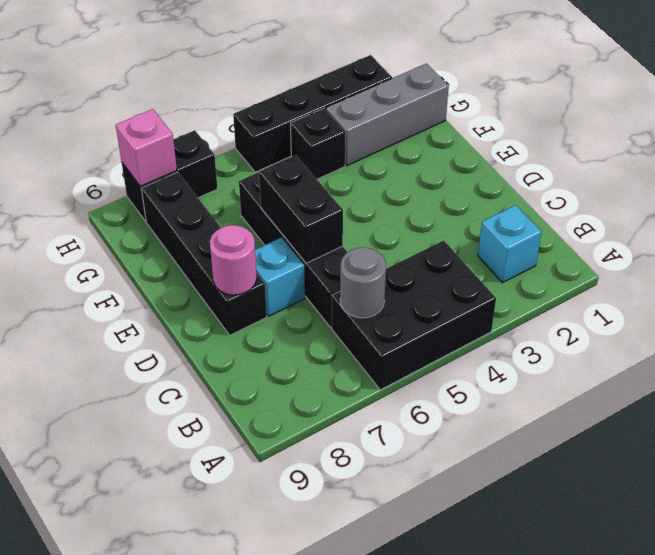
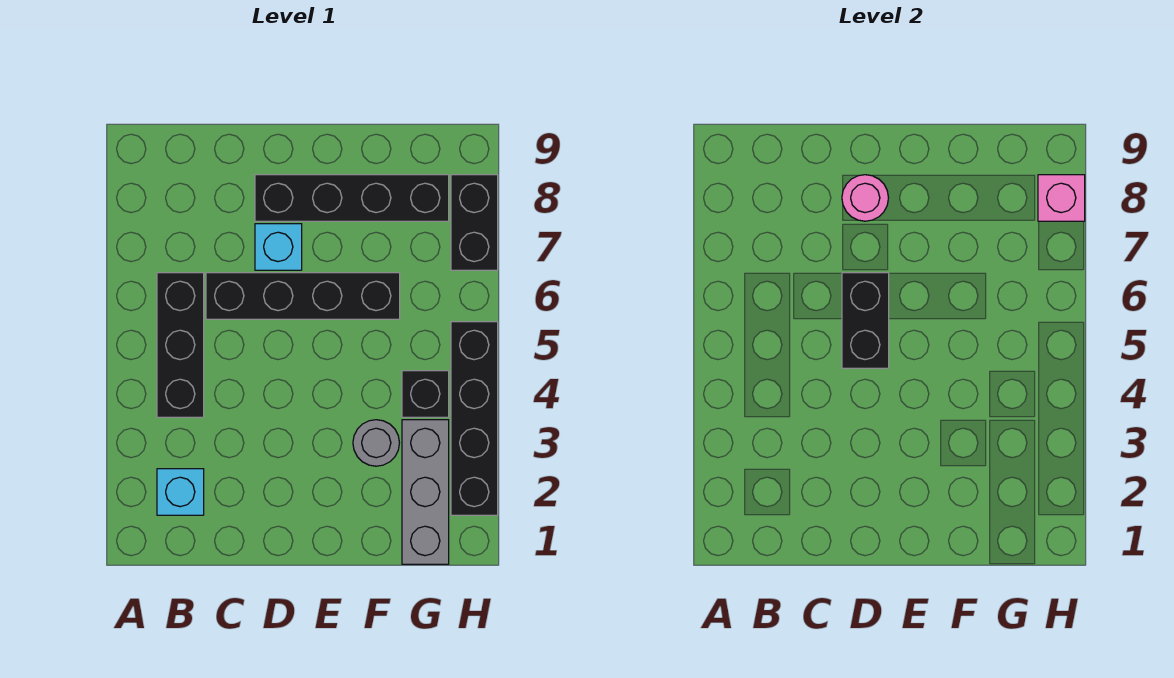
black 2x3 brick [332,241,496,390] -> black 1x3 brick [157,273,204,417]
grey 1x1 round brick [340,247,386,318] -> grey 1x1 round brick moved to [353,420,399,466]
black 1x2 brick [259,155,343,263] -> black 1x2 brick turned to [842,273,889,368]

